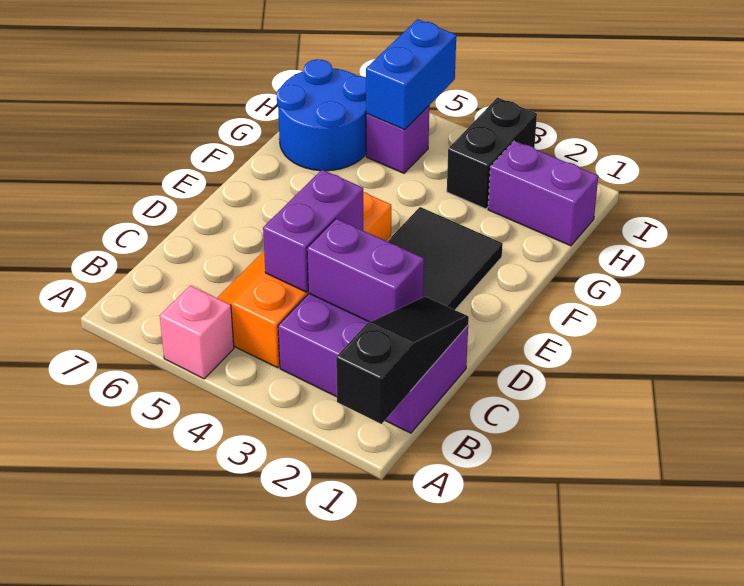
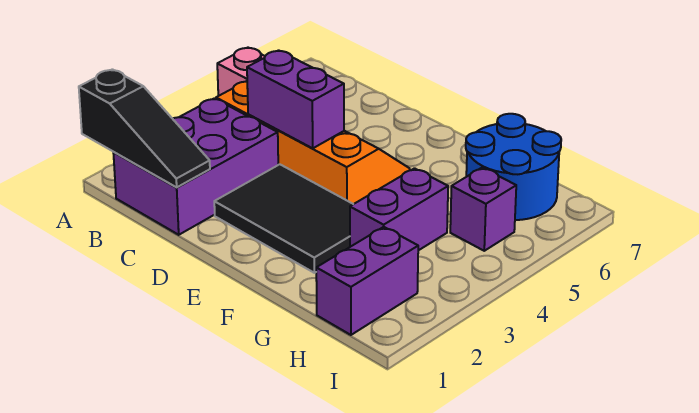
purple 1x2 brick [307,219,424,322] -> purple 1x2 brick moved to [350,168,448,250]
black 1x2 brick [447,98,537,209] -> none
blue 1x2 brick [366,19,456,130] -> none

